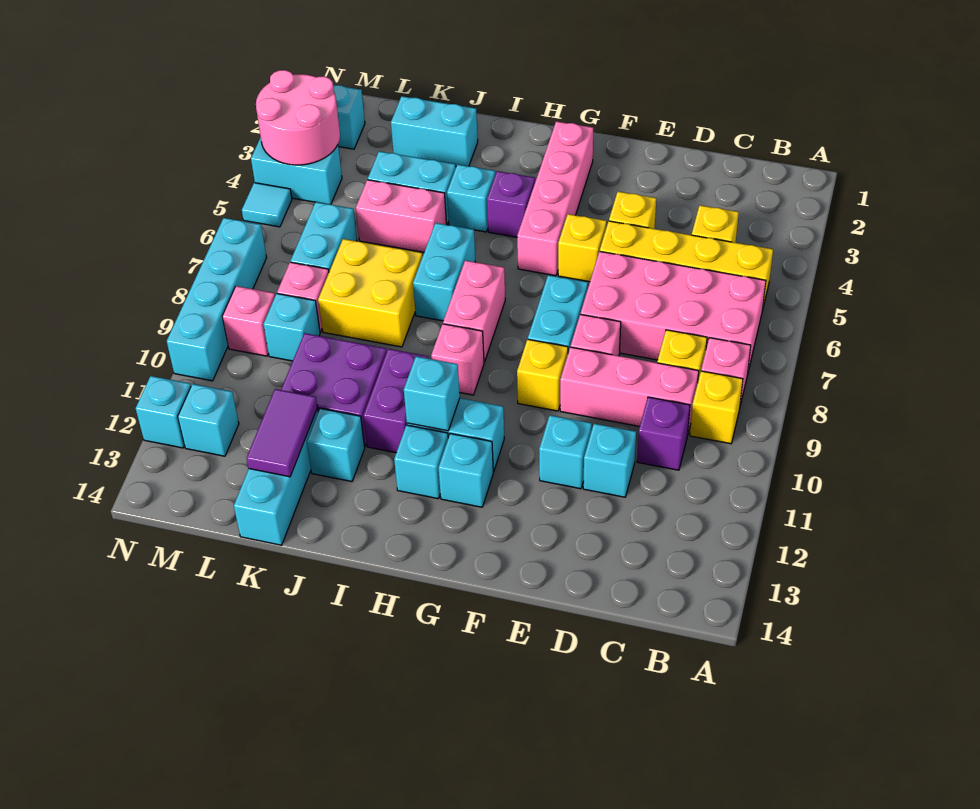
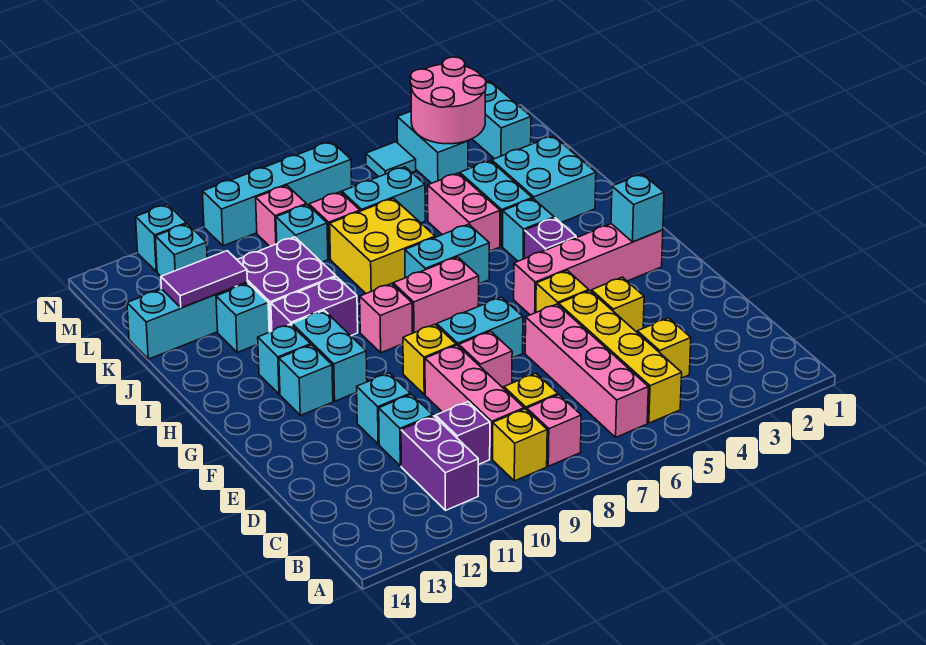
pink 2x4 brick [581,251,766,374] -> pink 1x4 brick [525,304,648,437]
none -> purple 1x2 brick [401,416,478,511]
cyan 1x1 brick [404,356,460,431] -> cyan 1x1 brick moved to [611,174,664,242]
cyan 1x2 brick [391,96,478,166] -> cyan 2x2 brick [492,136,596,222]

